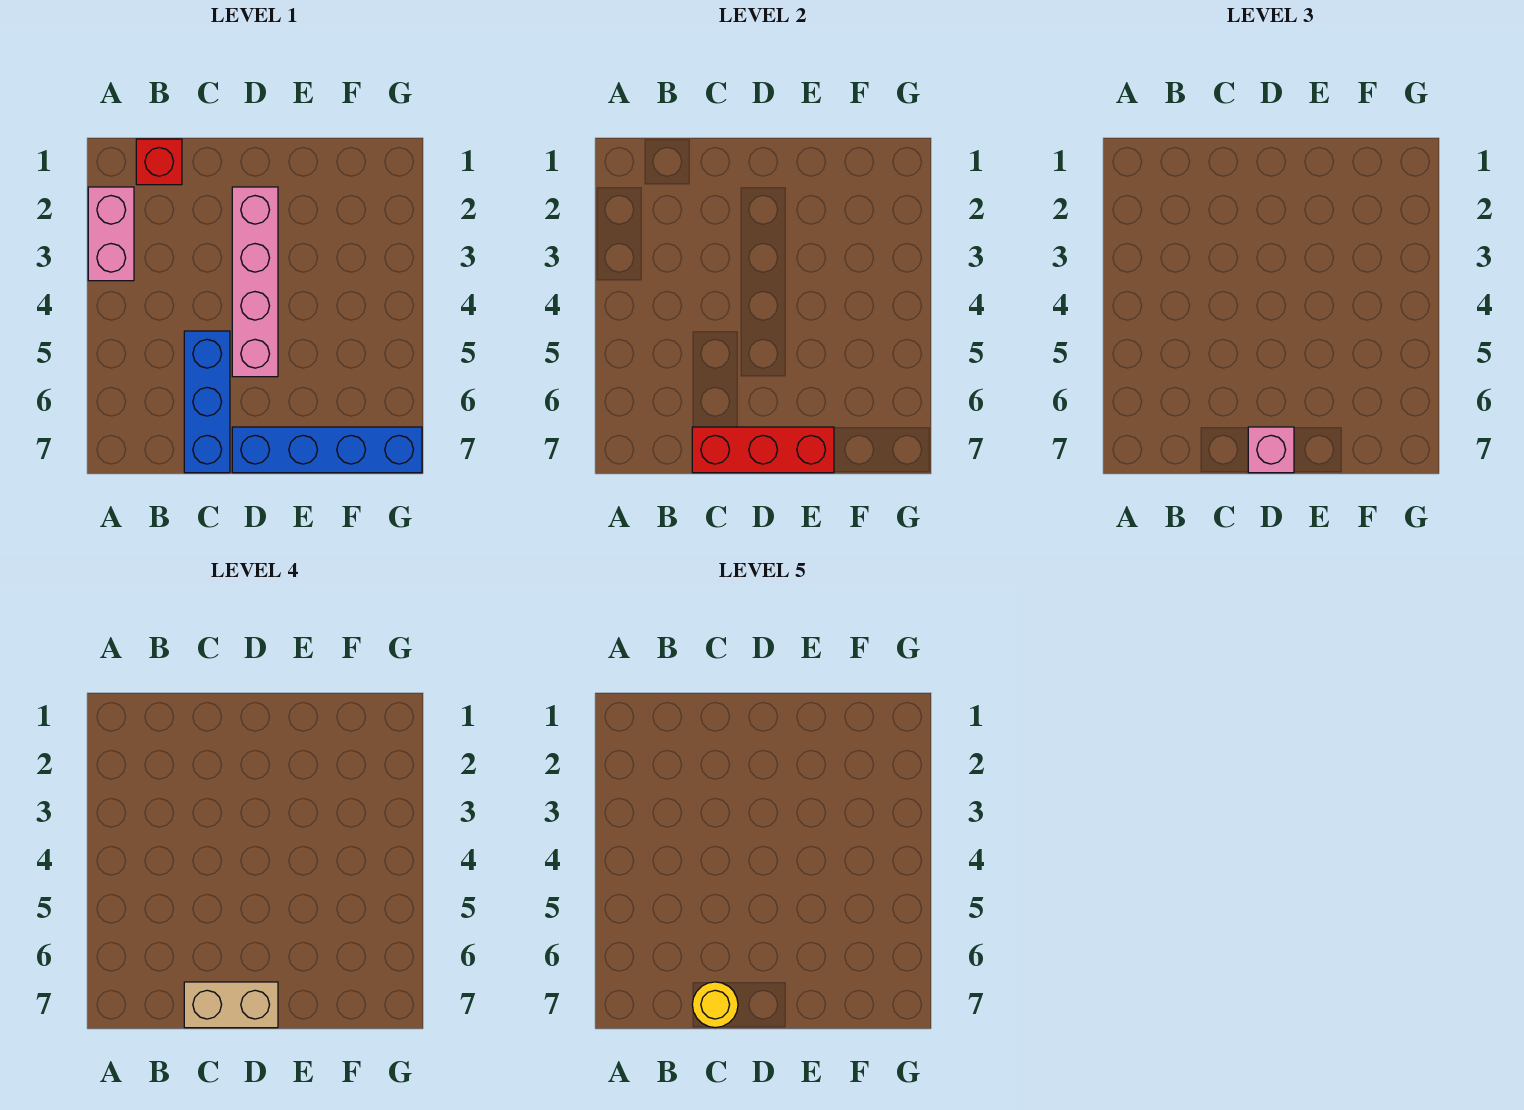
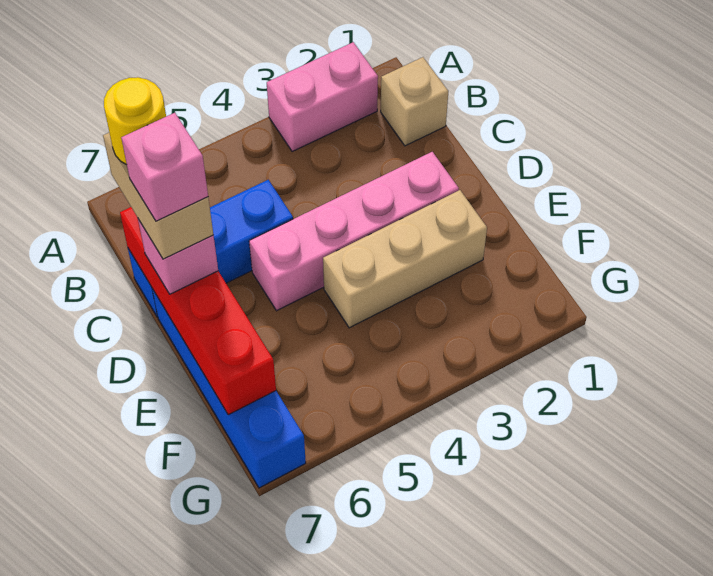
red 1x1 brick [136,139,182,185] -> tan 1x1 brick [381,57,448,146]
red 1x3 brick [692,427,834,473] -> red 1x4 brick [120,207,276,415]
none -> pink 1x1 brick [121,113,208,221]
none -> tan 1x3 brick [323,190,487,328]

